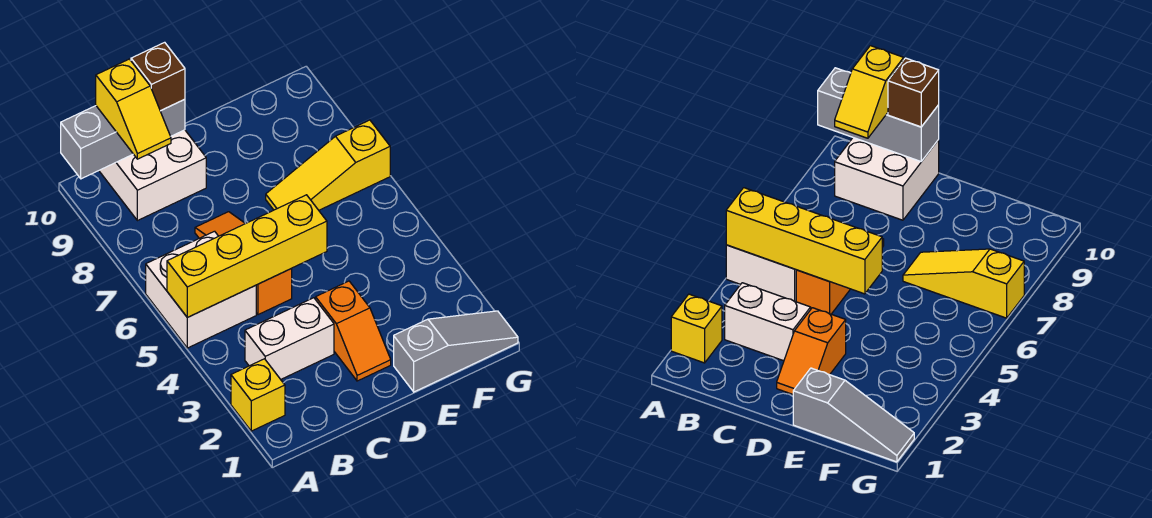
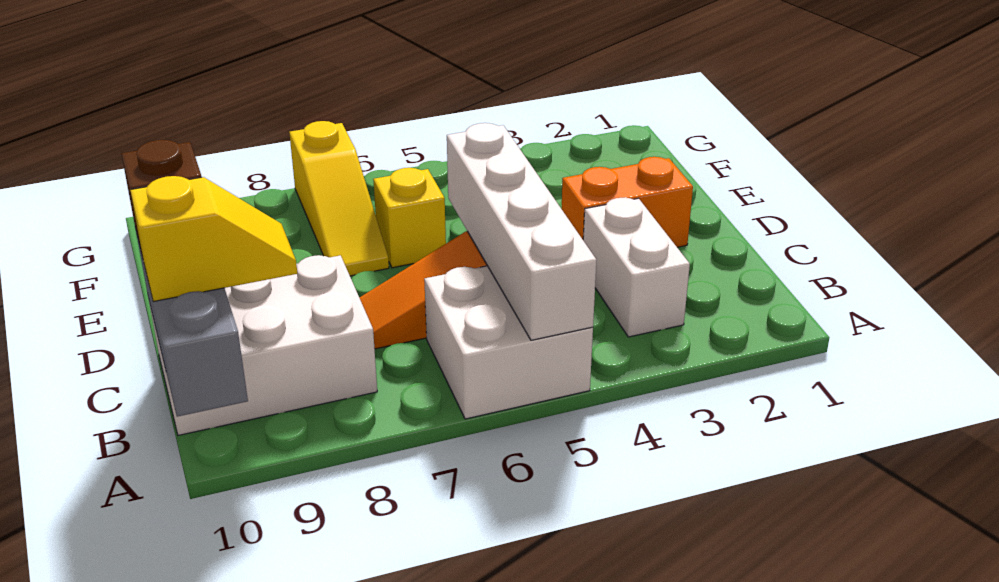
yellow 1x1 brick [231,359,285,431] -> yellow 1x1 brick moved to [373,168,446,268]
yellow 1x4 brick [167,195,327,317] -> white 1x4 brick [447,123,596,340]
white 2x2 brick [99,130,206,221] -> white 2x3 brick [149,255,377,435]
orange 1x2 slope [316,281,391,381] -> orange 1x2 brick [562,157,693,248]
grey 1x3 slope [394,311,518,392] -> none

